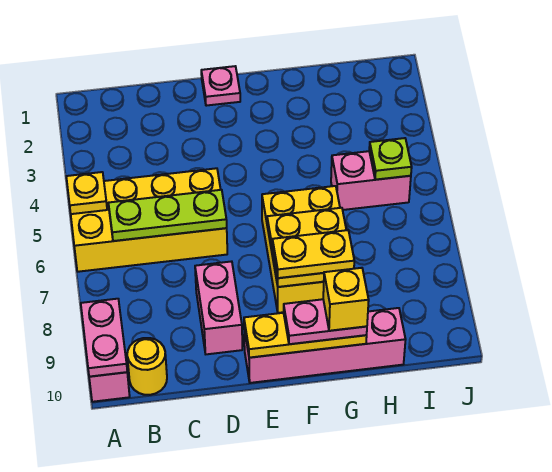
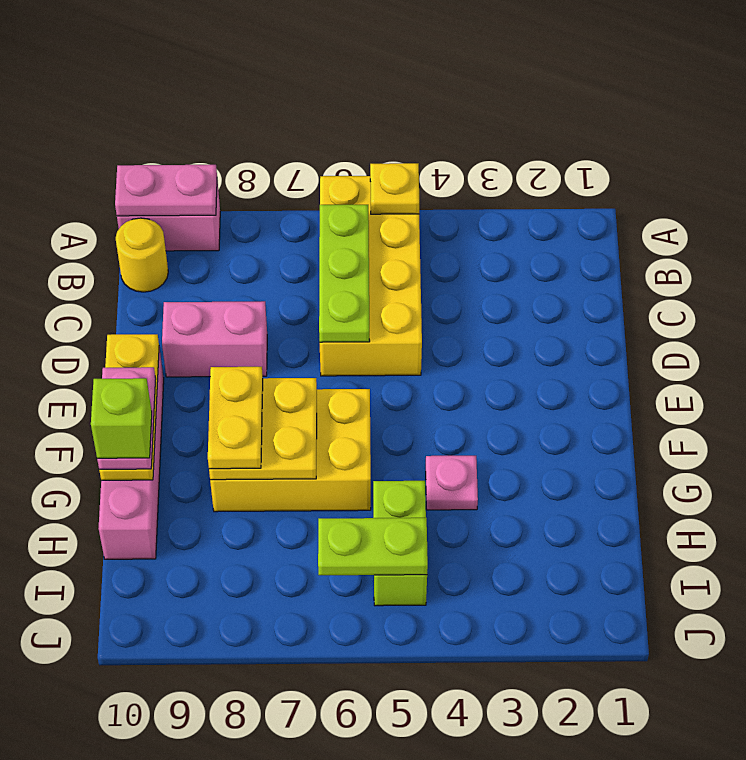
pink 1x1 plate [201,66,240,106] -> pink 1x1 plate moved to [426,456,478,510]
yellow 1x1 brick [323,268,369,331] -> lime 1x1 brick [91,378,152,458]
pink 1x2 brick [331,151,411,210] -> lime 1x2 brick [373,481,427,606]
lime 1x1 plate [369,138,412,180] -> lime 1x2 plate [318,518,428,575]

